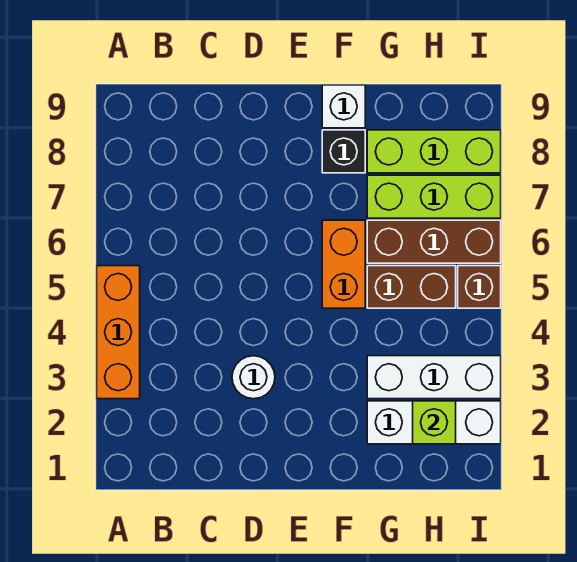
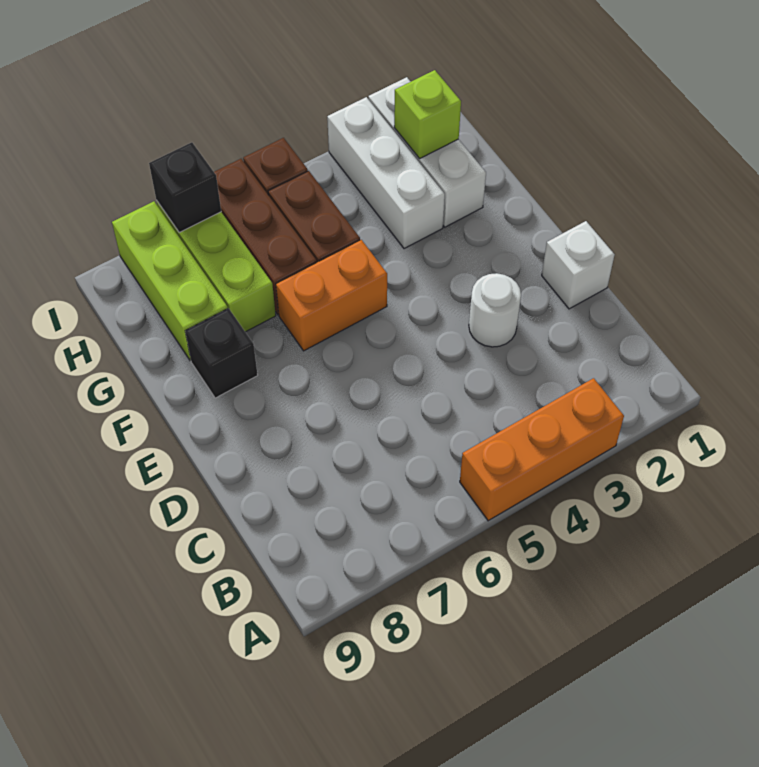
white 1x1 brick [322,85,365,128] -> white 1x1 brick moved to [542,221,615,309]
none -> black 1x1 brick [149,142,221,233]

